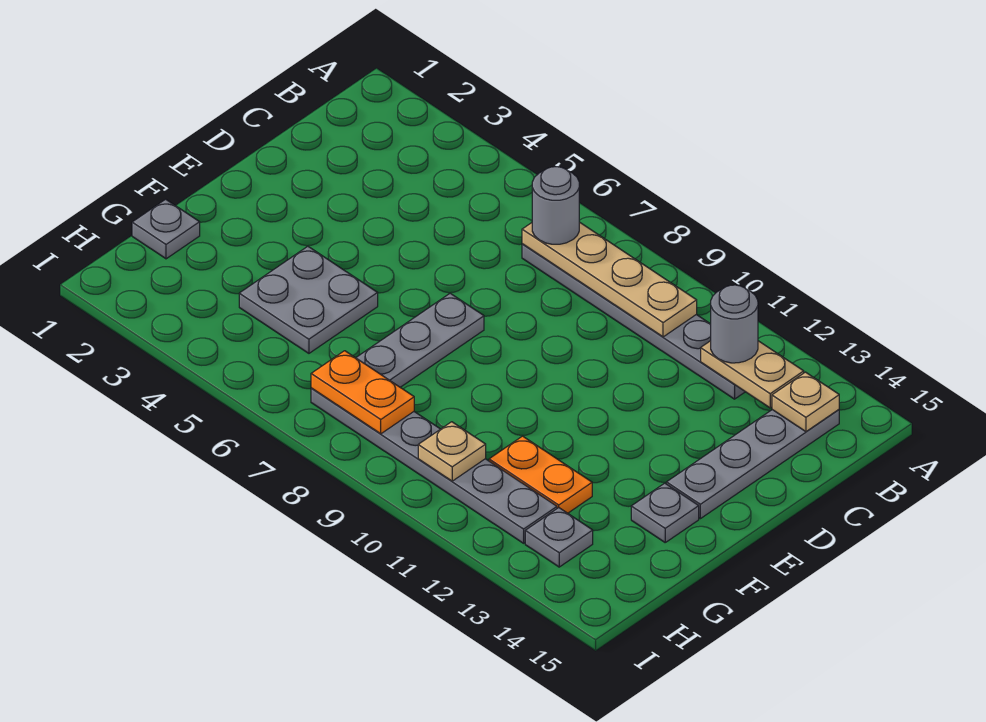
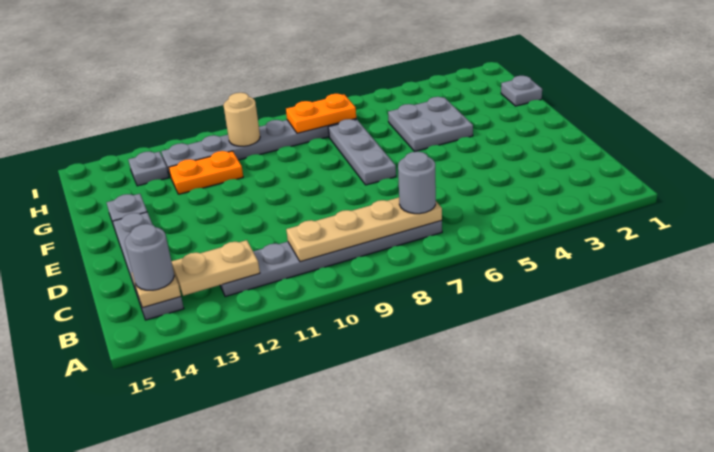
grey 1x1 round brick [711,285,758,363] -> grey 1x1 round brick moved to [125,224,174,290]
tan 1x1 plate [418,422,486,481] -> tan 1x1 round brick [223,93,260,146]

